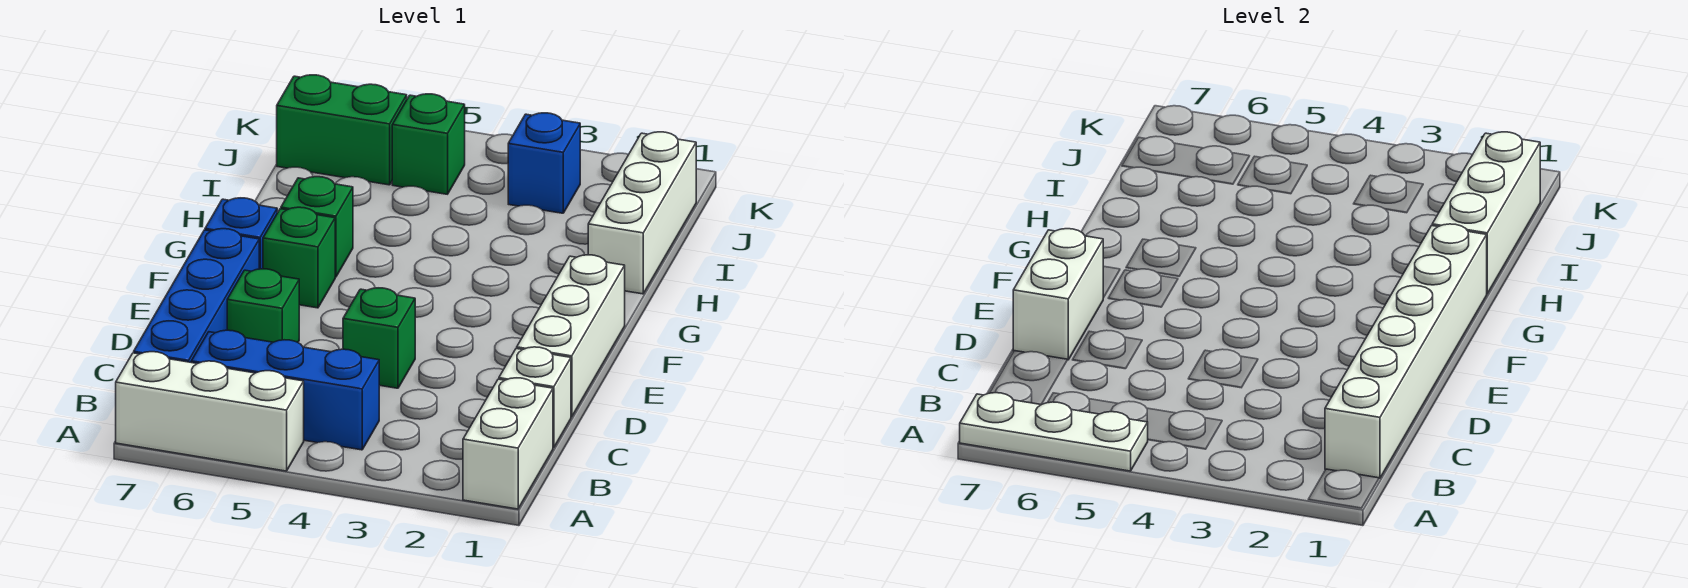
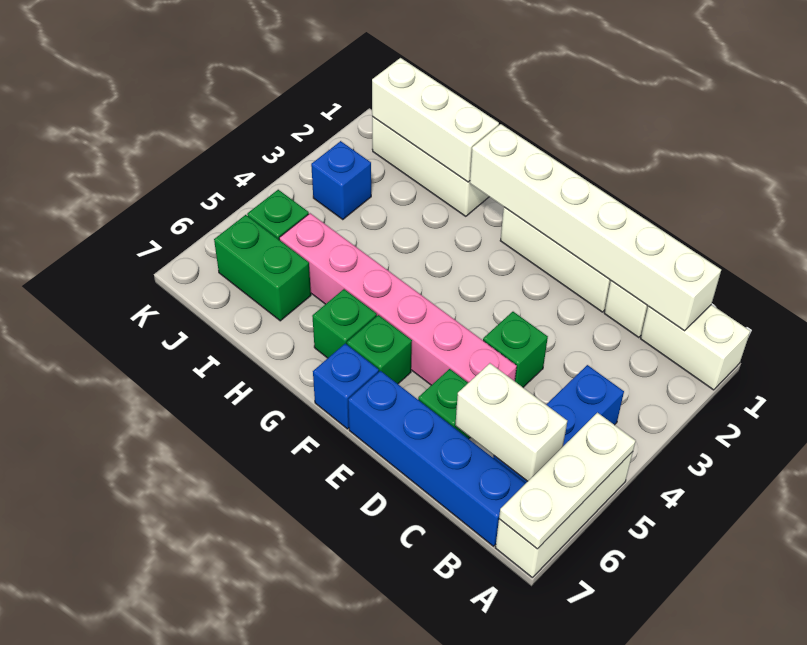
none -> pink 1x6 brick [279,213,517,385]
white 1x2 brick [1013,229,1104,360] -> white 1x2 brick moved to [455,363,567,481]
green 1x2 brick [277,75,407,185] -> green 1x2 brick turned to [214,215,311,321]

